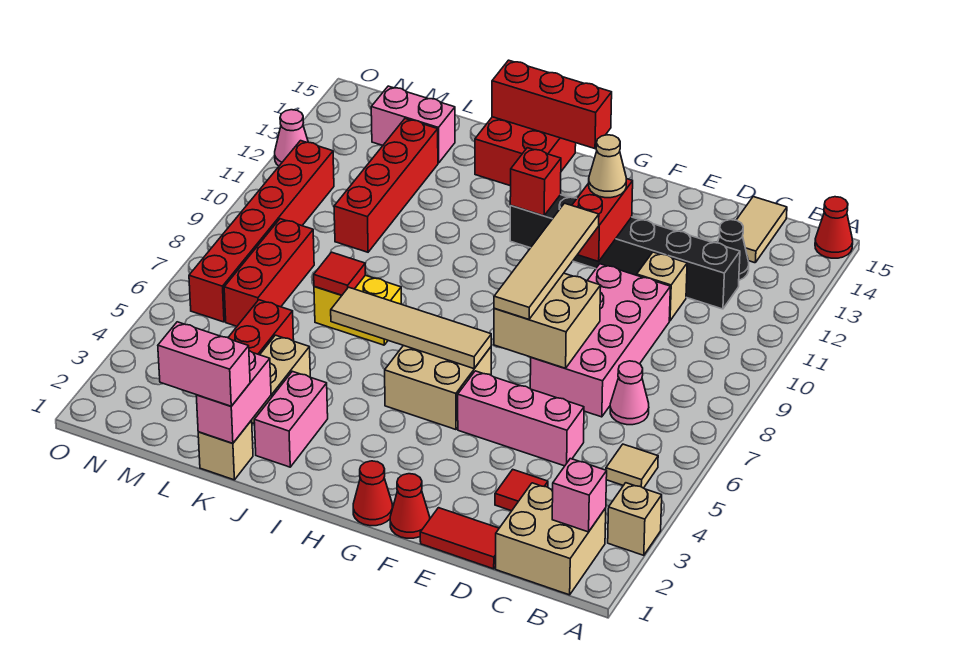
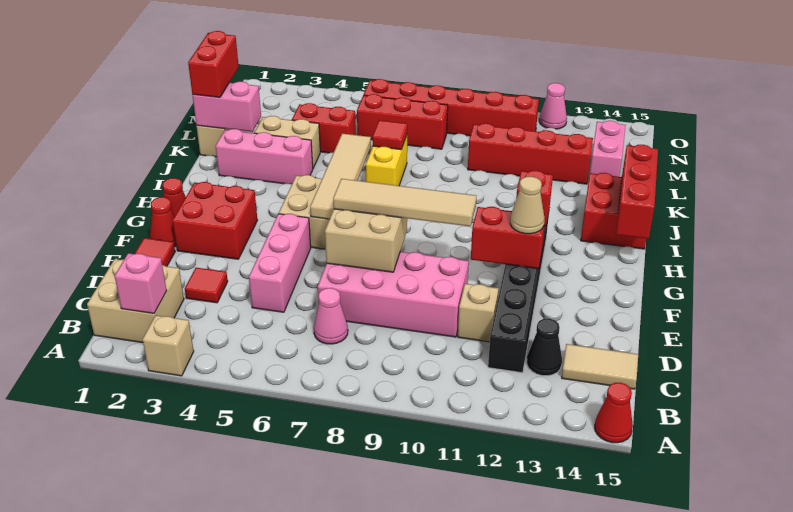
tan 1x1 tile [606,444,658,488] -> none
none -> red 2x2 brick [173,182,257,259]
pink 1x2 brick [254,371,328,467] -> pink 1x3 brick [216,129,313,184]
pink 1x2 brick [158,322,250,406] -> red 1x2 brick [188,31,239,97]

